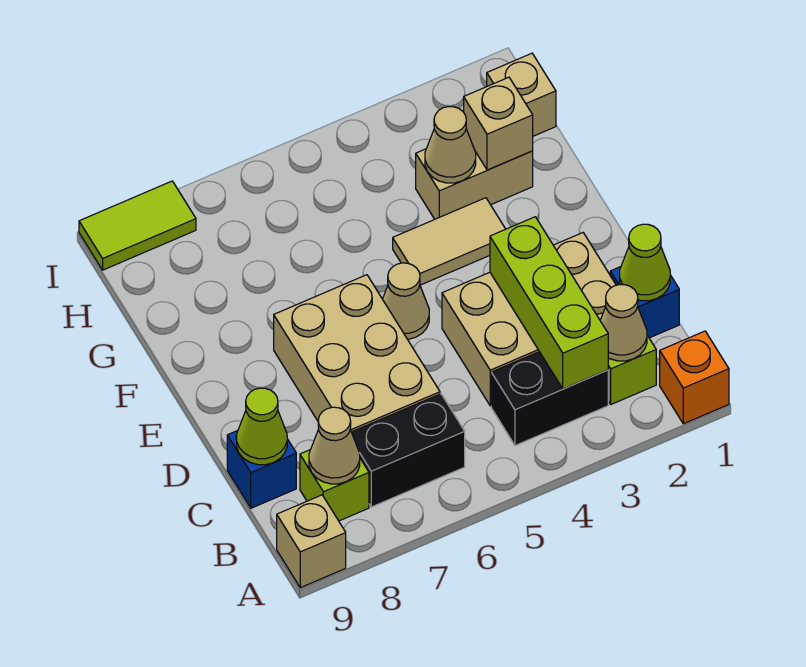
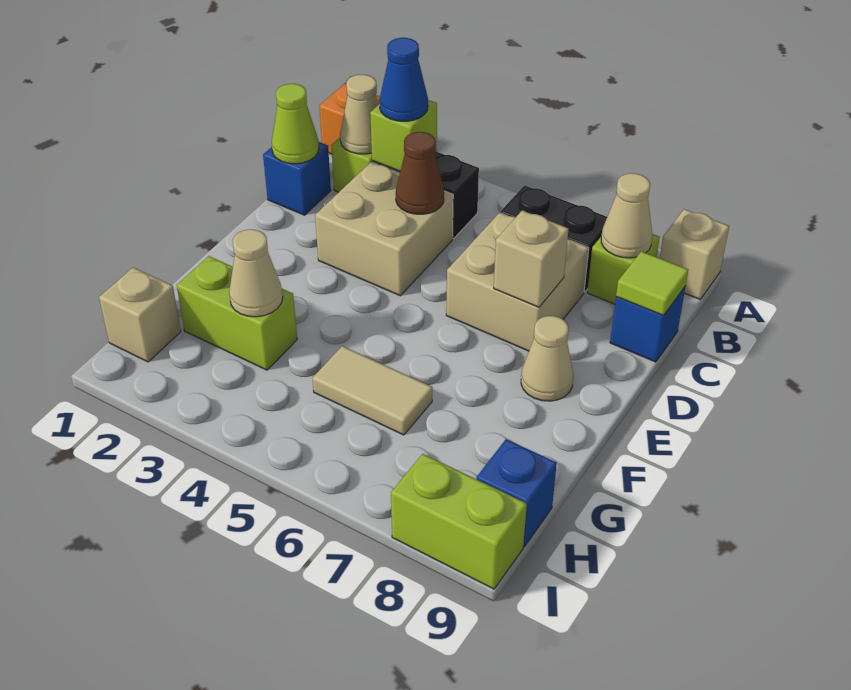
lime 1x3 brick [490,217,608,389] -> lime 1x1 brick [370,100,437,171]
none -> blue 1x1 cone [380,38,428,121]
tan 2x3 brick [442,233,616,406] -> tan 2x2 brick [315,162,453,296]
none -> brown 1x1 cone [396,132,444,214]
tan 2x3 brick [274,275,440,432] -> tan 2x2 brick [446,213,589,351]
lime 1x1 cone [236,388,287,465] -> lime 1x1 tile [616,251,688,316]
tan 1x1 cone [383,263,429,339] -> tan 1x1 cone moved to [521,316,573,401]
tan 1x2 tile [393,198,505,285] -> tan 1x2 tile moved to [312,346,432,435]
tan 1x2 brick [416,149,533,219] -> lime 1x2 brick [177,256,297,370]
tan 1x1 brick [464,77,533,170] -> tan 1x1 brick moved to [494,210,568,307]
none -> blue 1x1 brick [477,439,557,546]
lime 1x2 tile [79,181,196,270] -> lime 1x2 brick [391,454,527,589]

